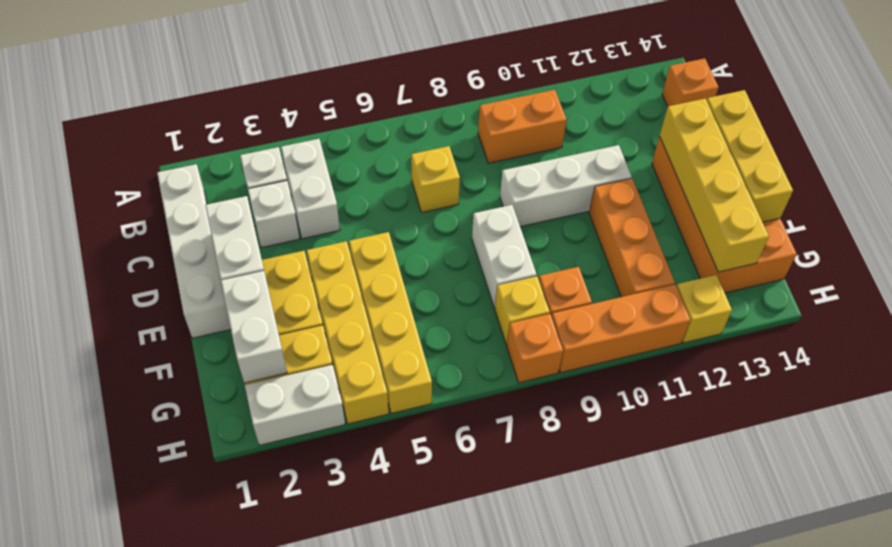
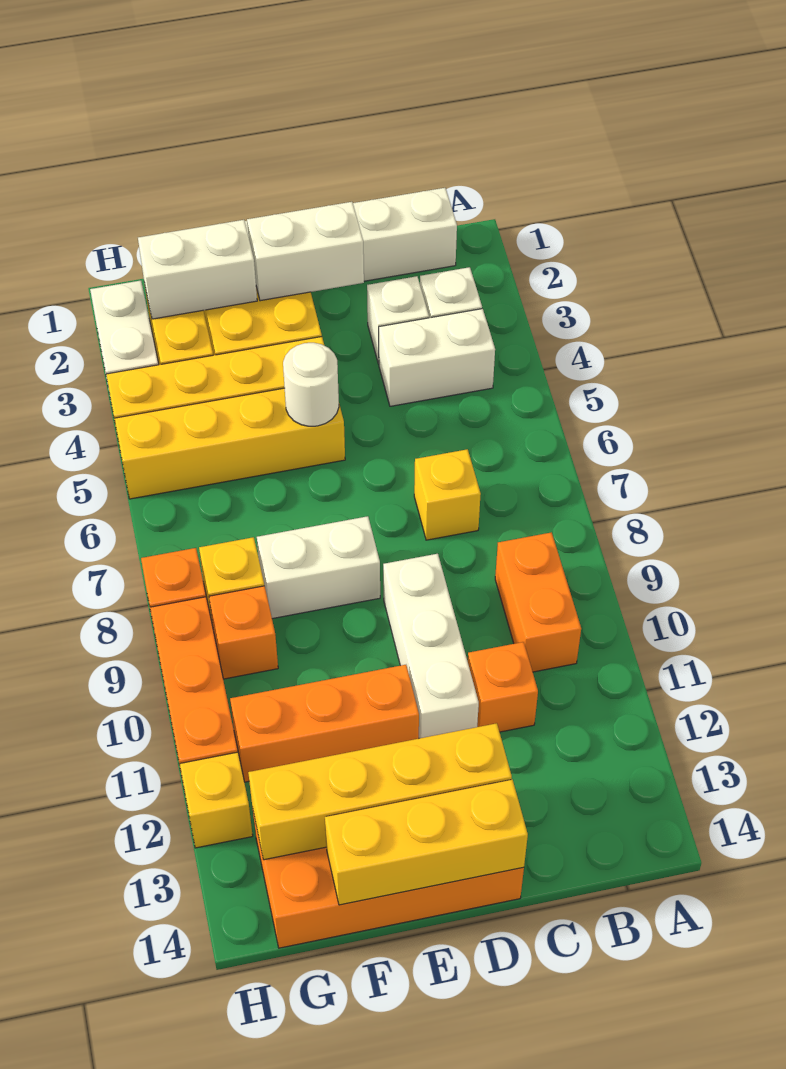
orange 1x1 brick [662,58,718,107] -> orange 1x1 brick moved to [468,642,538,732]
none -> white 1x1 round brick [283,343,339,426]

